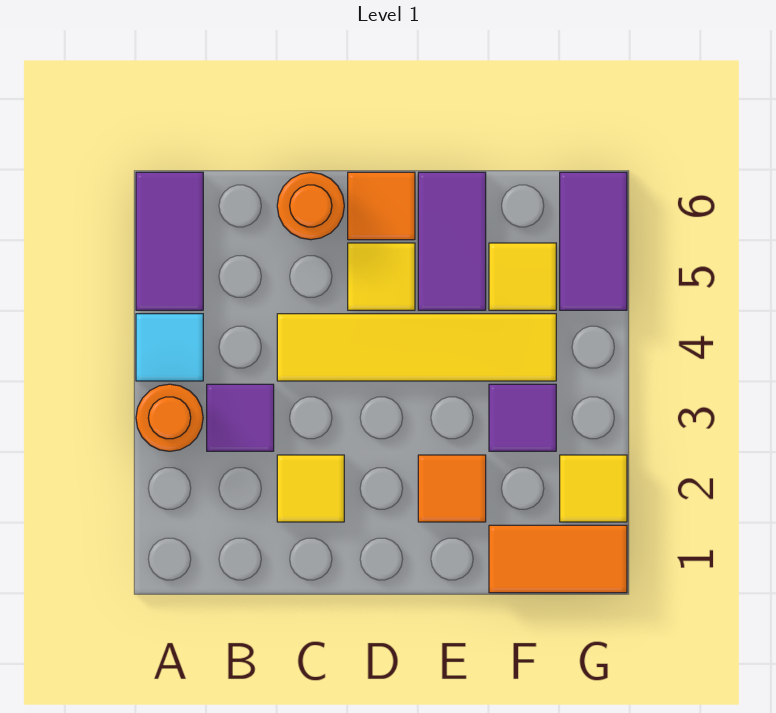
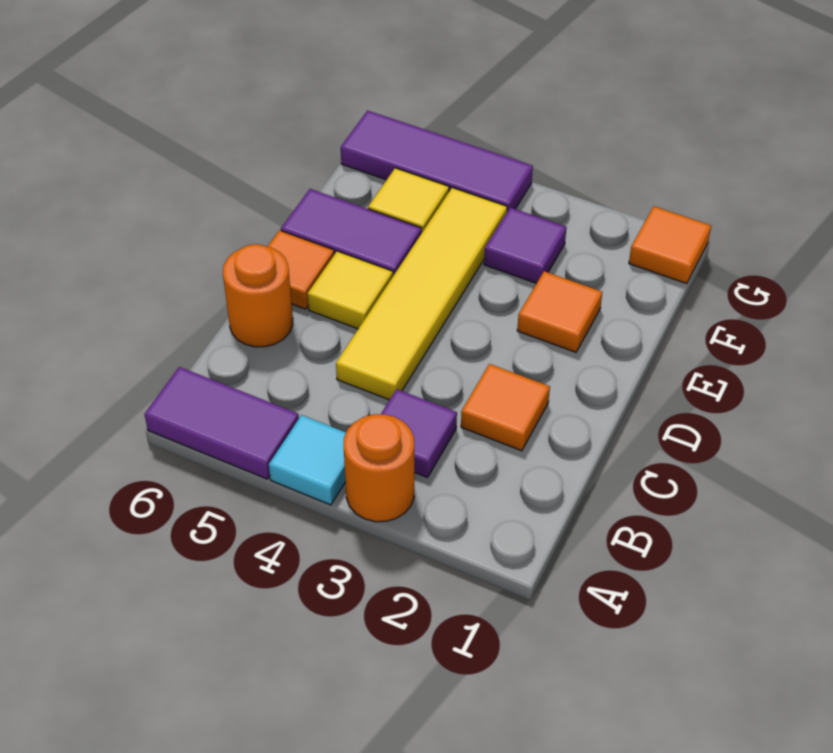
yellow 1x1 tile [277,455,344,522] -> orange 1x1 tile [461,364,550,451]
orange 1x2 tile [489,525,627,593] -> orange 1x1 tile [629,206,711,284]
yellow 1x1 tile [560,455,627,522] -> none
purple 1x2 tile [560,172,627,310] -> purple 1x3 tile [341,111,533,212]

